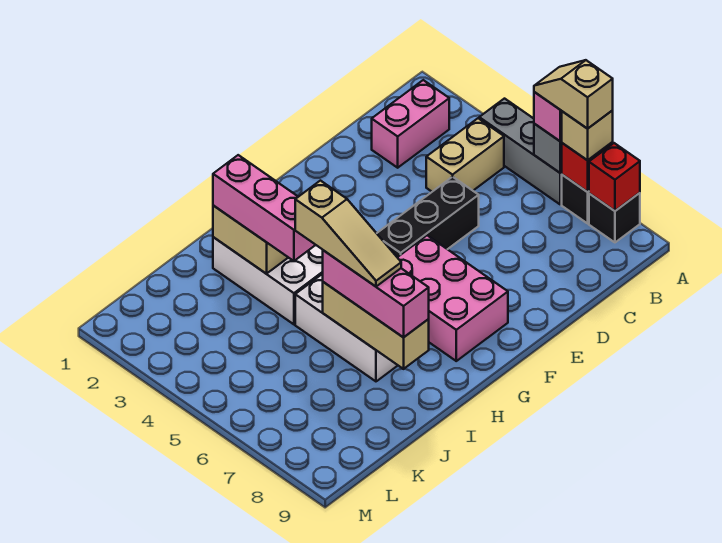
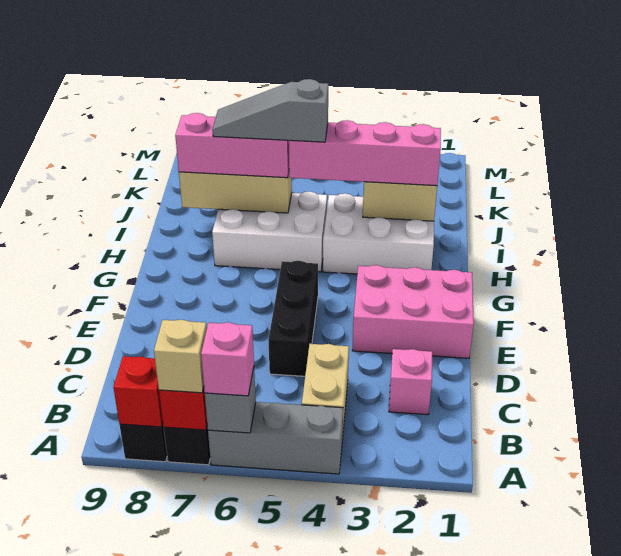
tan 1x2 slope [534,60,613,129] -> none
pink 1x2 brick [372,80,449,168] -> pink 1x1 brick [389,349,432,415]
pink 2x3 brick [397,235,508,361] -> pink 2x3 brick moved to [352,265,474,358]
pink 1x3 brick [213,155,315,261] -> pink 1x4 brick [289,120,441,186]
tan 1x3 slope [295,181,401,287] -> grey 1x3 slope [212,79,328,142]

